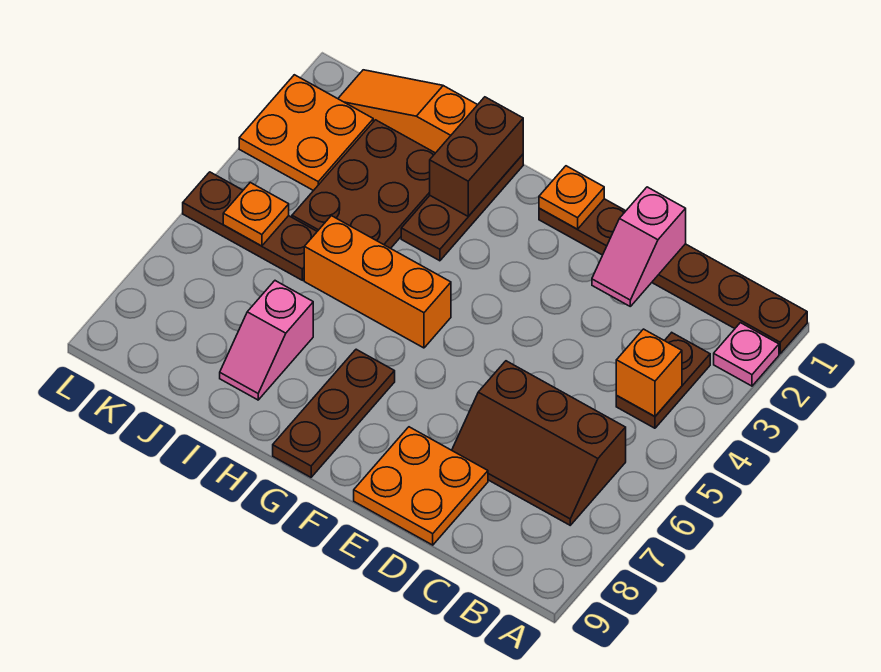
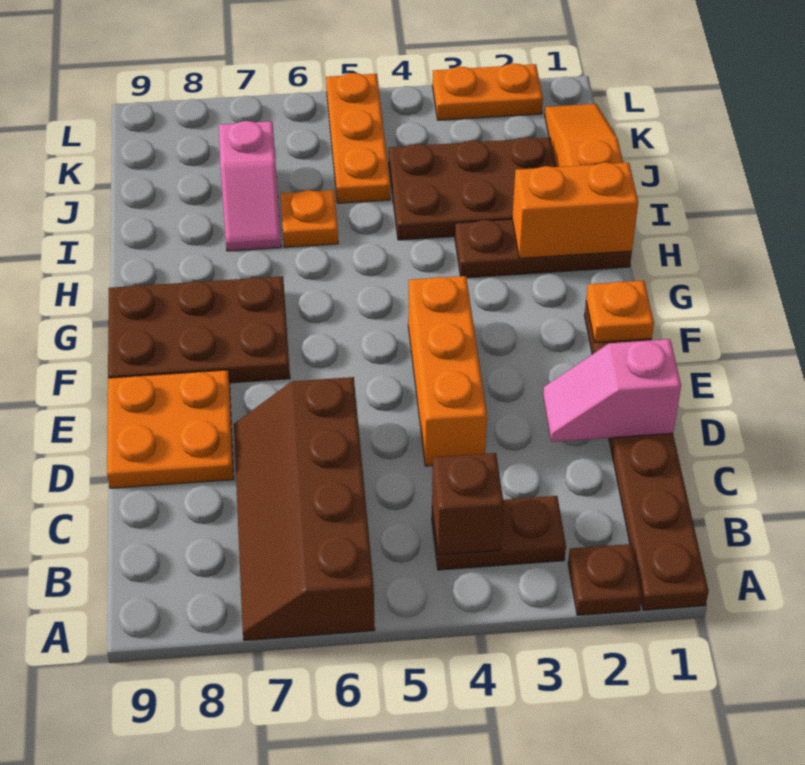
pink 1x1 plate [714,323,779,386] -> brown 1x1 plate [568,544,642,615]
orange 1x1 brick [616,329,682,416] -> brown 1x1 brick [432,453,504,555]
brown 2x3 slope [452,361,626,525] -> brown 2x4 slope [234,377,375,641]
orange 1x3 brick [304,216,451,348] -> orange 1x3 brick moved to [408,276,487,466]
brown 1x3 plate [273,349,395,477] -> brown 2x3 plate [108,276,290,383]
brown 1x2 brick [430,97,523,216] -> orange 1x2 brick [512,162,638,258]
pink 1x2 slope [220,281,313,400] -> pink 1x2 slope turned to [219,121,281,251]
brown 1x3 plate [183,172,317,280] -> orange 1x3 plate [326,73,390,203]
orange 2x2 plate [239,75,373,191] -> orange 1x2 plate [432,63,543,120]
orange 1x1 plate [223,183,289,246] -> orange 1x1 plate moved to [280,190,338,247]

